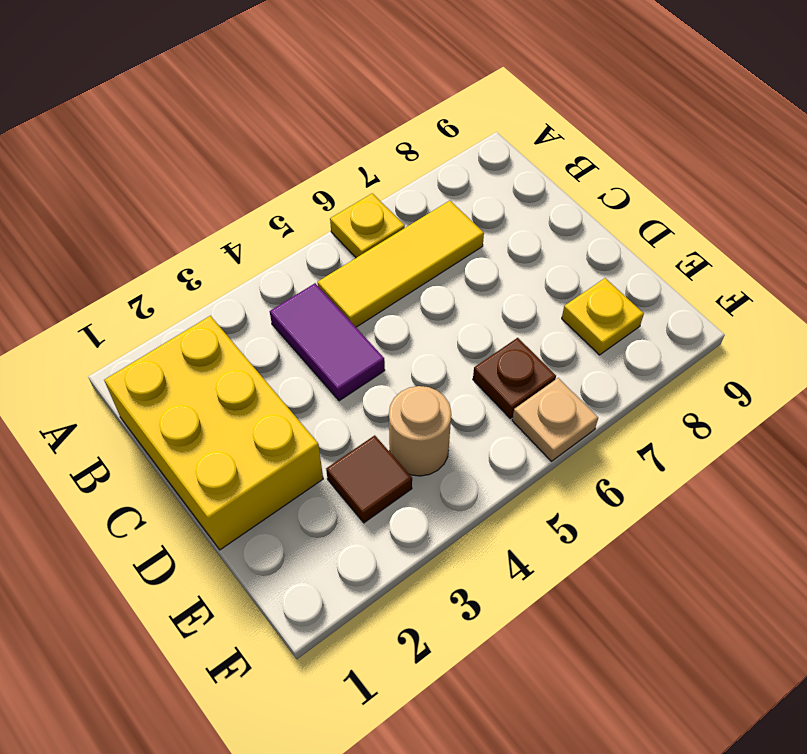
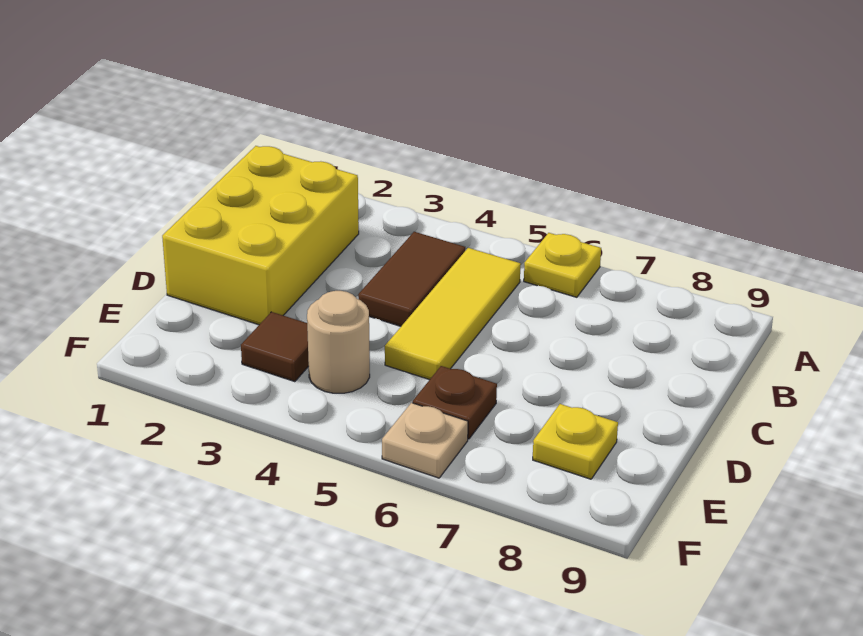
purple 1x2 tile [270,283,385,401] -> brown 1x2 tile [358,232,465,326]
yellow 1x3 tile [318,201,484,327] -> yellow 1x3 tile turned to [385,248,521,380]

